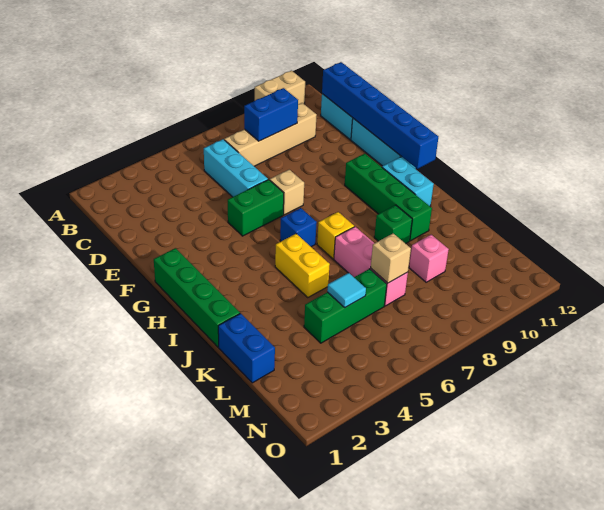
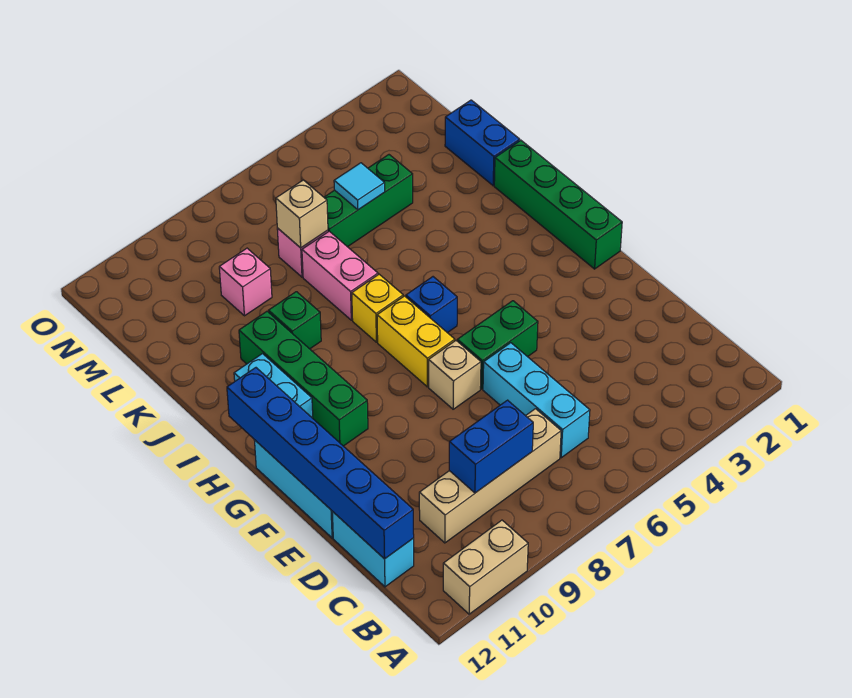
yellow 1x2 brick [275,234,330,297] -> yellow 1x2 brick moved to [377,296,455,387]

